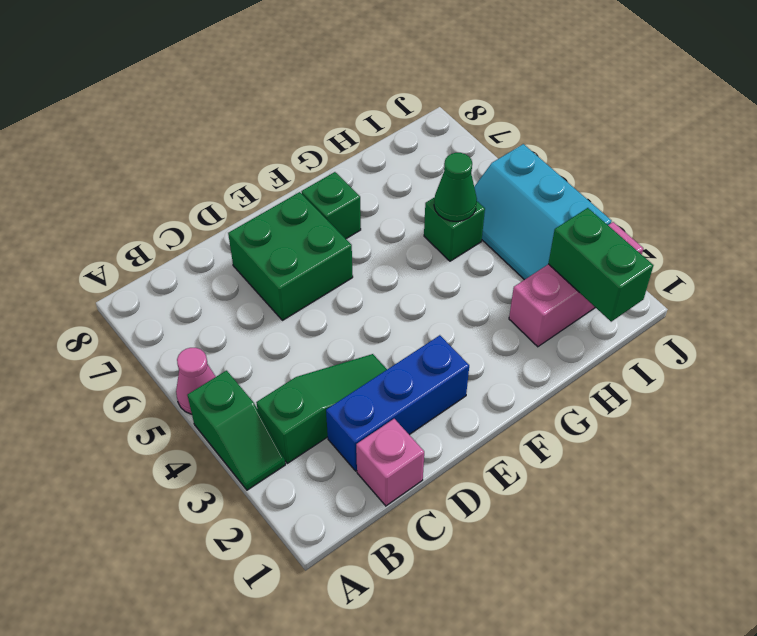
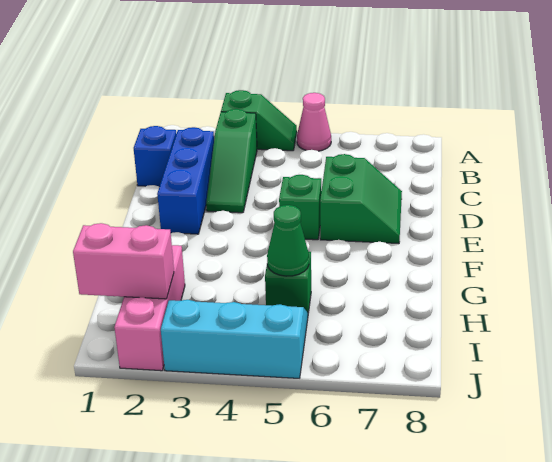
green 1x2 slope [187,371,285,490] -> green 1x2 slope turned to [221,90,297,151]
pink 1x1 brick [356,419,424,506] -> blue 1x1 brick [134,126,176,187]
green 2x2 brick [228,192,353,320] -> green 2x2 slope [320,154,402,244]
green 1x1 brick [301,172,361,239] -> green 1x1 brick moved to [279,175,321,240]
green 1x2 brick [548,208,653,322] -> pink 1x2 brick [73,223,174,299]

